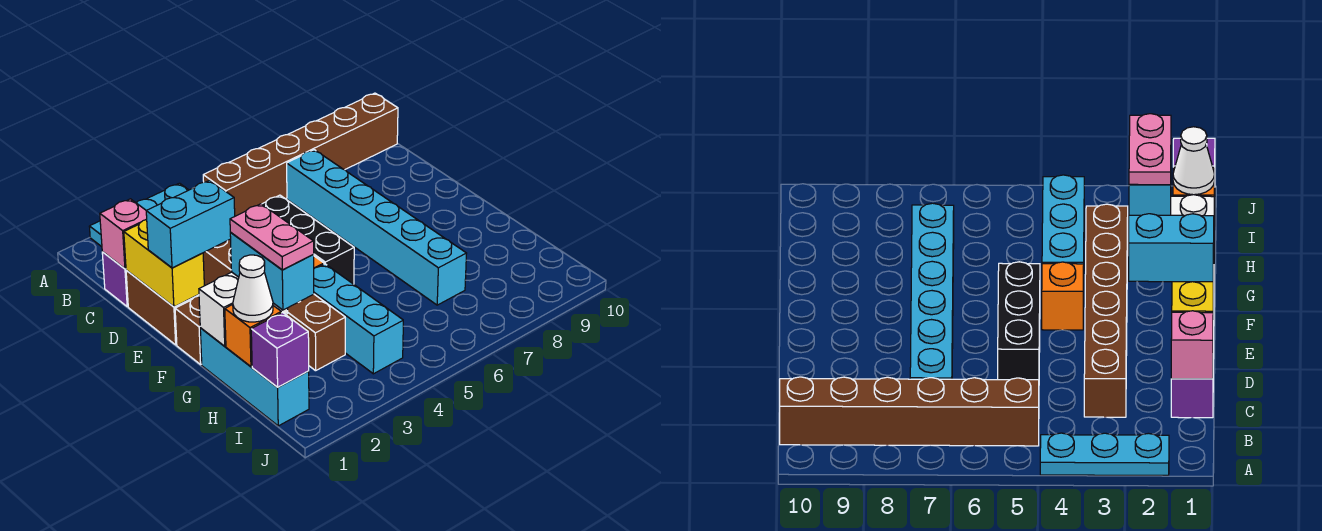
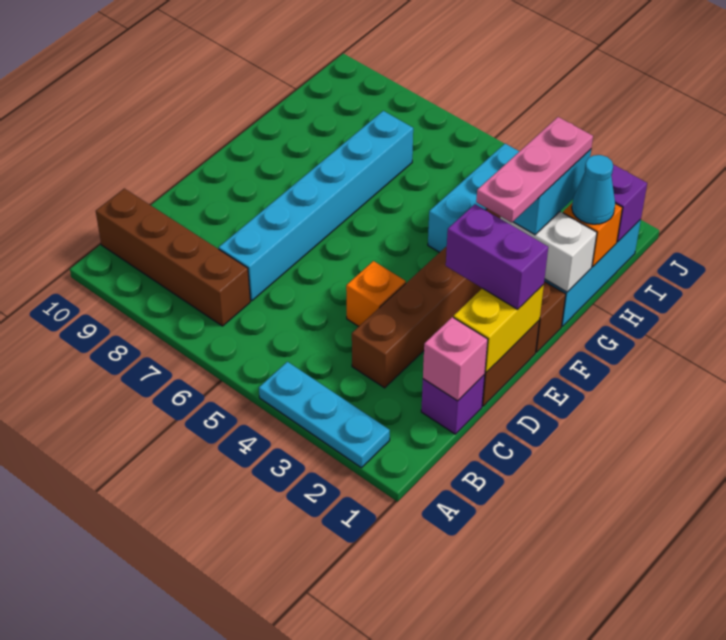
brown 1x6 brick [203,93,398,216] -> brown 1x4 brick [96,189,250,326]
black 1x3 brick [262,195,354,284] -> none
cyan 1x2 brick [146,180,235,268] -> purple 1x2 brick [446,204,548,309]
orange 1x1 brick [1042,262,1084,330] -> orange 1x1 brick moved to [346,261,406,326]
pink 1x2 plate [230,204,314,270] -> pink 1x3 plate [476,117,593,223]
white 1x1 cone [233,255,273,322] -> cyan 1x1 cone [572,155,615,224]

